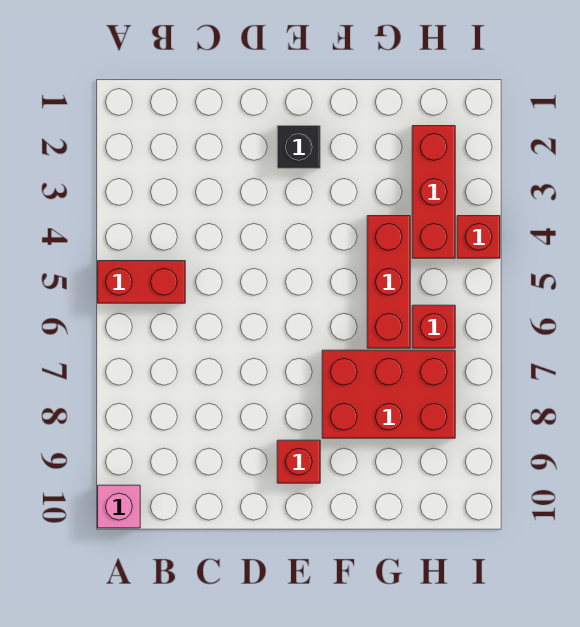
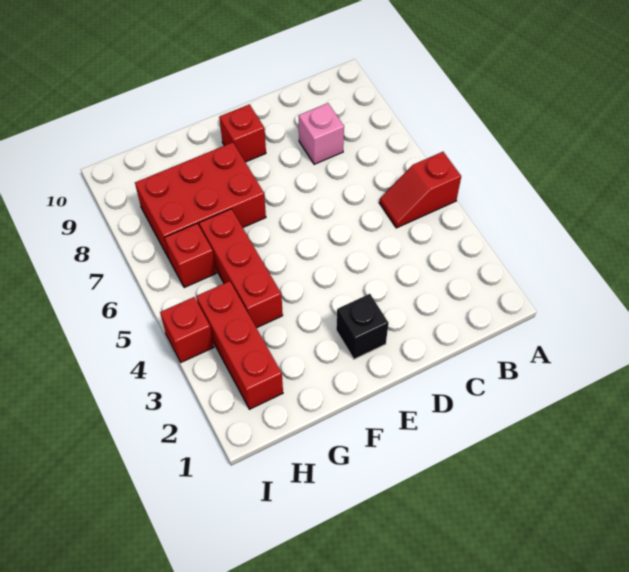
red 1x2 brick [98,261,185,303] -> red 1x2 slope [379,152,461,228]
pink 1x1 brick [98,485,140,528] -> pink 1x1 brick moved to [298,103,344,164]

